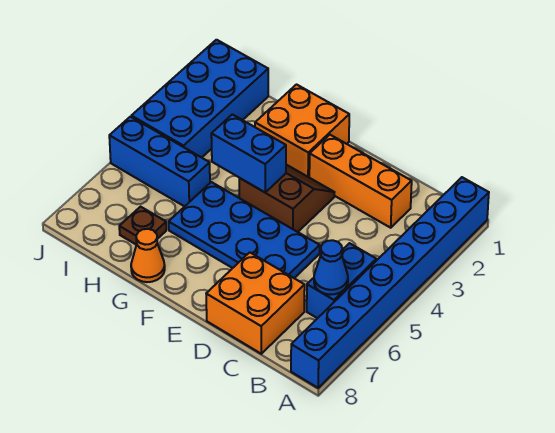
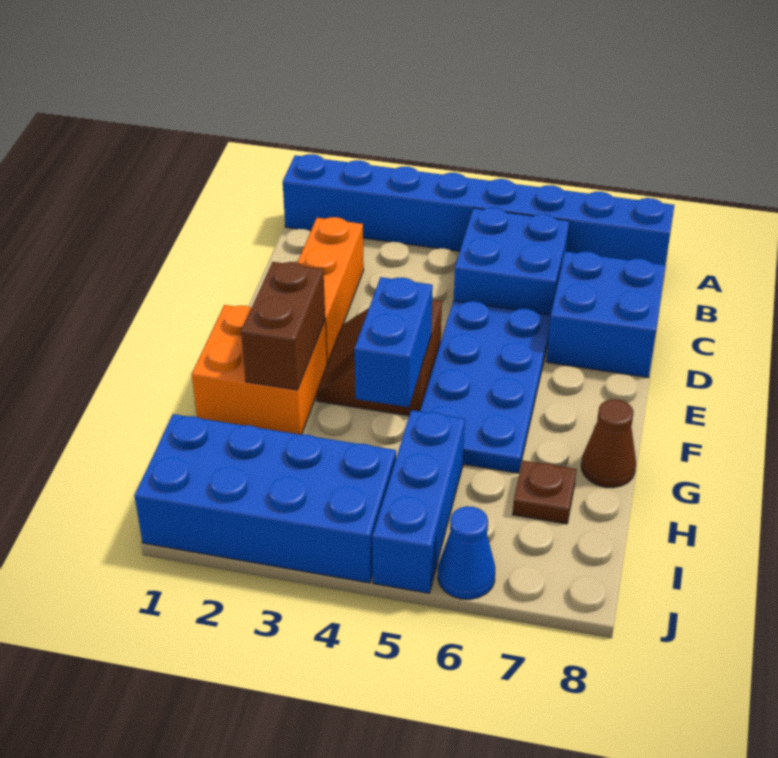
blue 1x2 brick [307,243,376,318] -> blue 2x2 brick [454,208,569,315]
blue 1x1 cone [314,240,348,295] -> blue 1x1 cone moved to [438,506,495,599]
orange 2x2 brick [206,252,305,354] -> blue 2x2 brick [546,252,666,377]
none -> brown 1x2 brick [241,262,325,390]
orange 1x1 cone [131,229,165,282] -> brown 1x1 cone [581,399,636,488]

